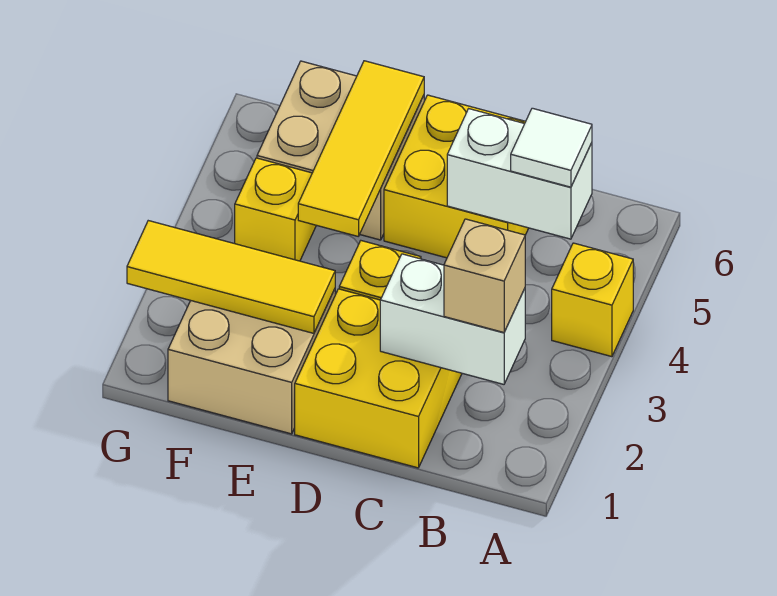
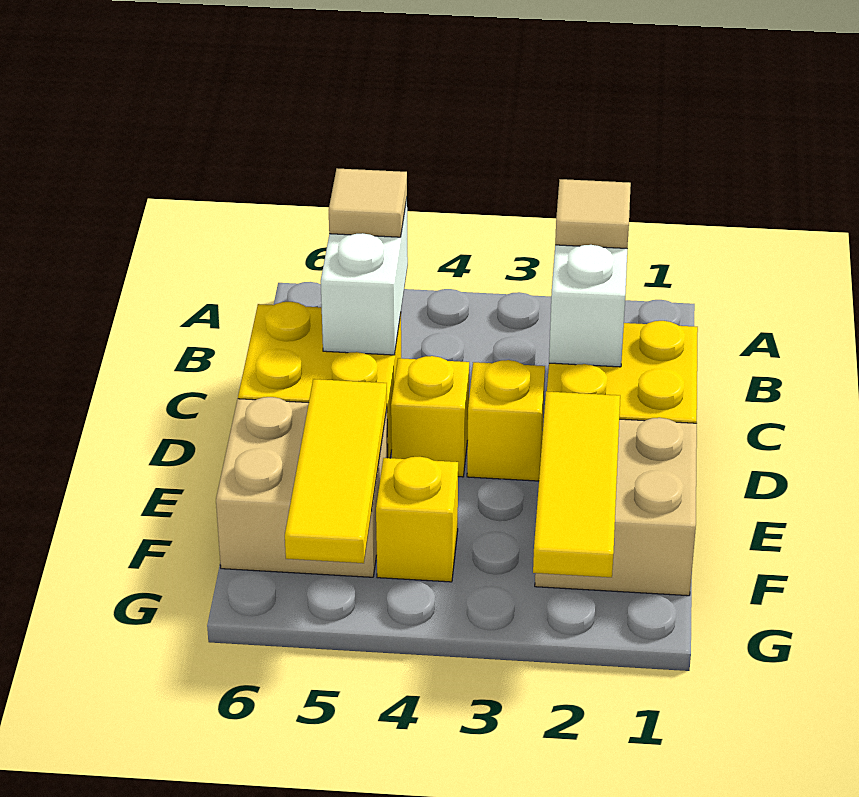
yellow 1x1 brick [552,243,633,357] -> yellow 1x1 brick moved to [391,356,469,477]
tan 1x1 brick [444,219,525,332] -> tan 1x1 tile [555,179,631,248]
white 1x1 tile [511,108,592,187] -> tan 1x1 tile [329,168,407,237]
yellow 1x3 tile [298,61,424,236] -> yellow 1x3 tile turned to [285,379,387,563]

